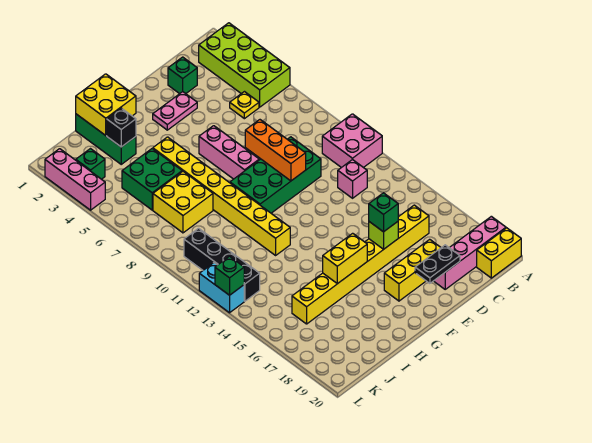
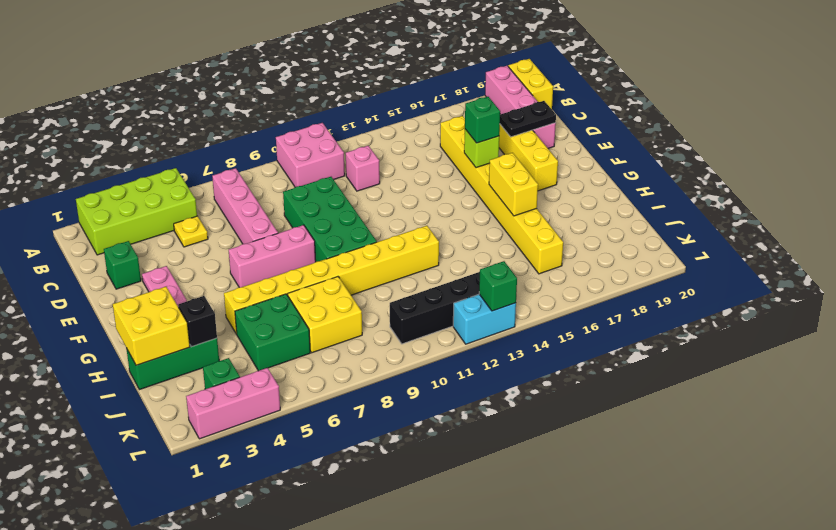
none -> pink 1x4 brick [212,168,278,244]
black 1x2 plate [415,245,460,283] -> black 1x2 plate turned to [500,101,556,137]
orange 1x3 brick [245,120,306,181] -> none

